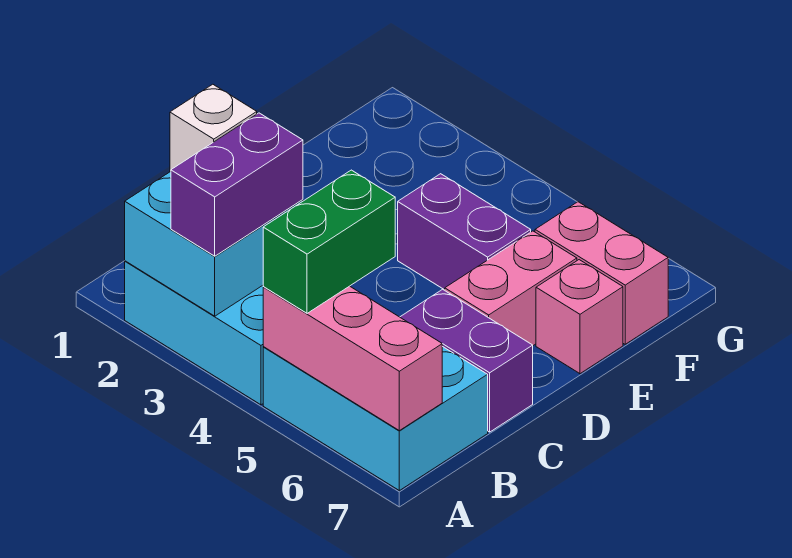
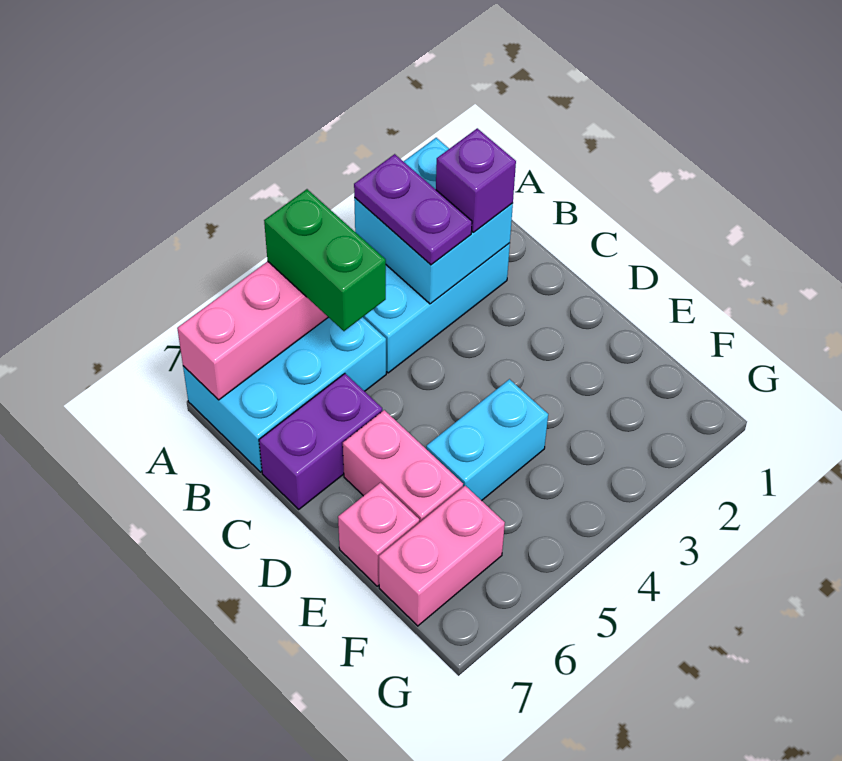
purple 1x2 brick [171,113,303,256] -> purple 1x2 plate [354,154,472,265]
white 1x1 brick [170,84,257,172] -> purple 1x1 brick [436,128,516,233]
purple 1x2 brick [398,174,531,290] -> cyan 1x2 brick [426,379,548,501]

